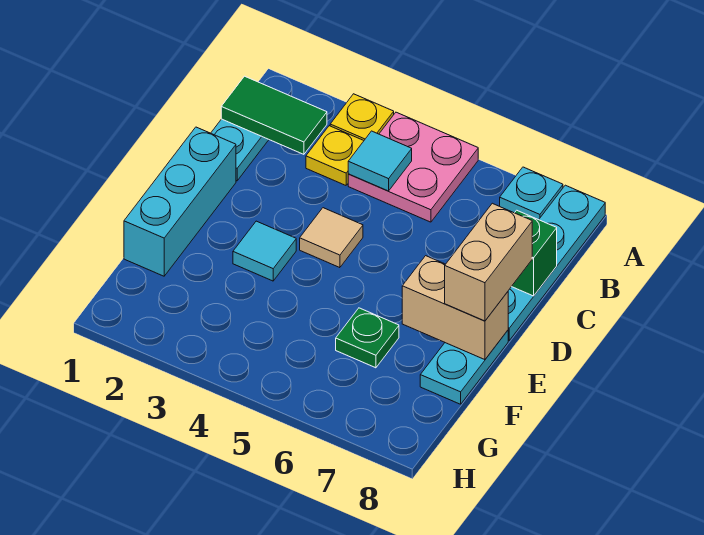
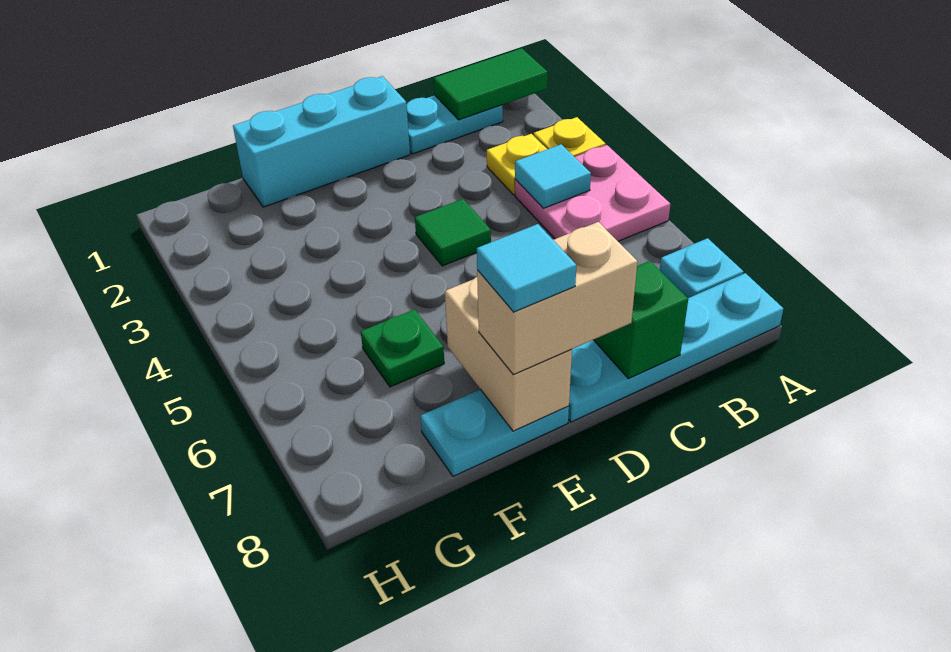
green 1x2 tile [221,76,327,154] -> green 1x2 tile turned to [434,48,548,120]
tan 1x1 tile [300,208,363,268] -> green 1x1 tile [415,199,491,266]
cyan 1x1 tile [233,221,296,281] -> cyan 1x1 tile moved to [477,224,576,312]

